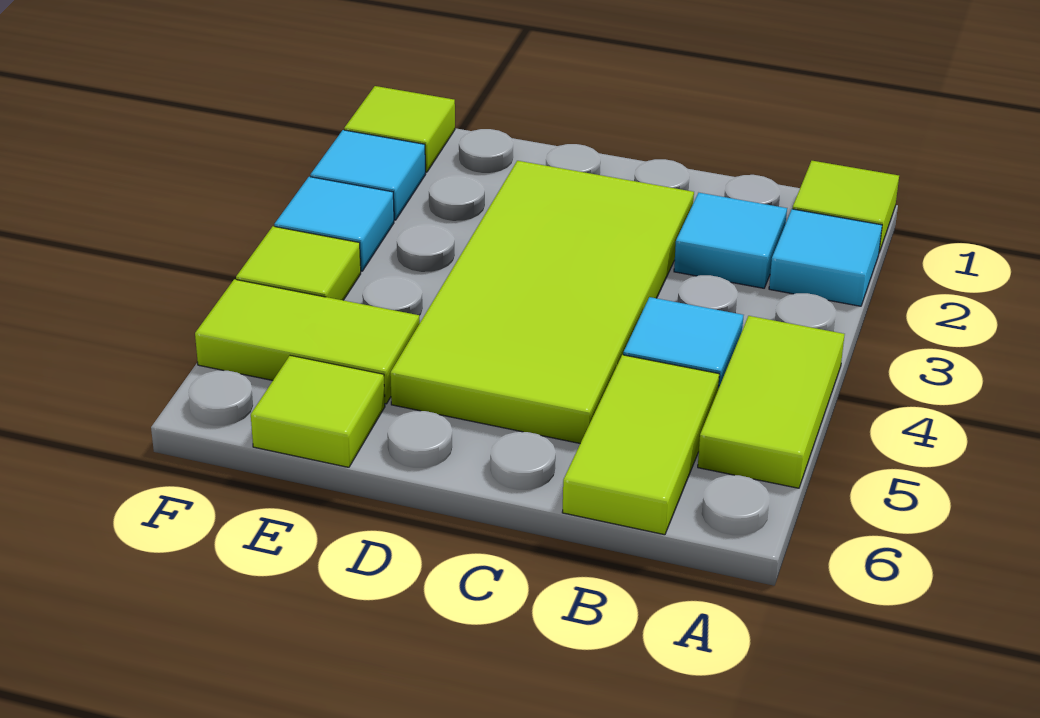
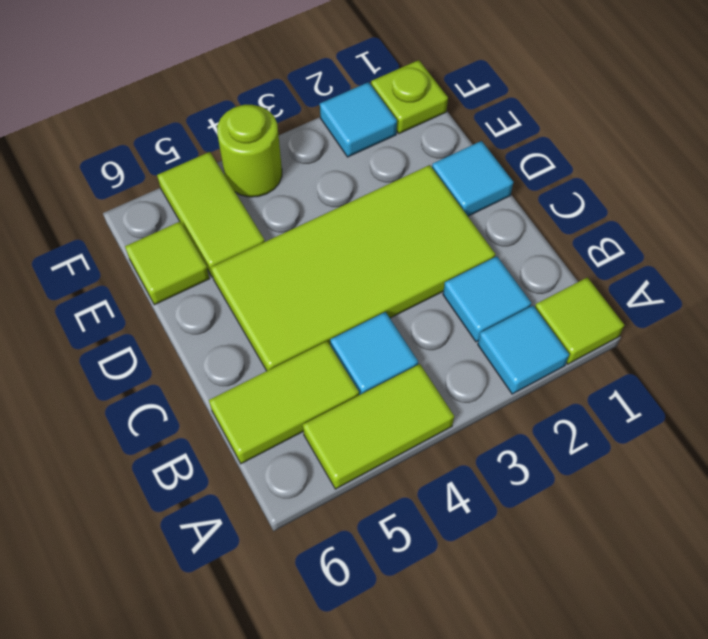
lime 1x1 tile [344,86,455,172] -> lime 1x1 plate [371,60,448,134]
cyan 1x1 tile [274,177,394,271] -> cyan 1x1 tile moved to [432,141,513,216]
lime 1x1 tile [236,226,361,300] -> lime 1x1 round brick [217,105,282,197]

